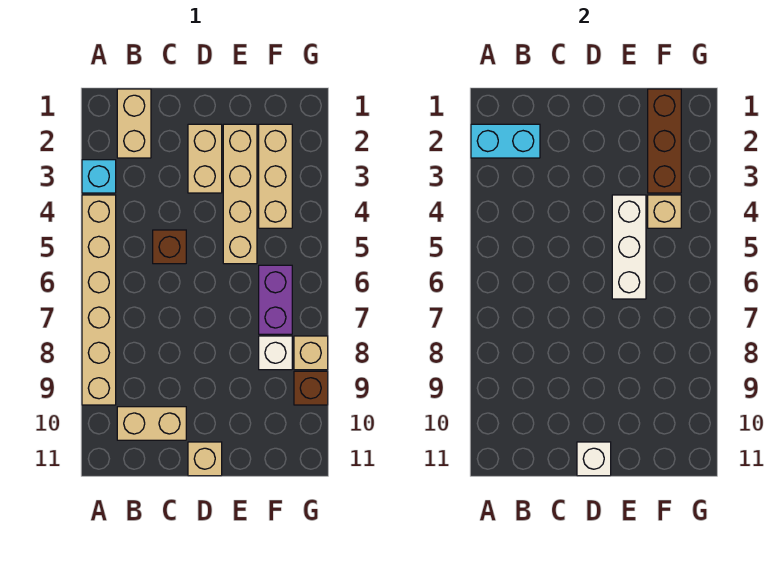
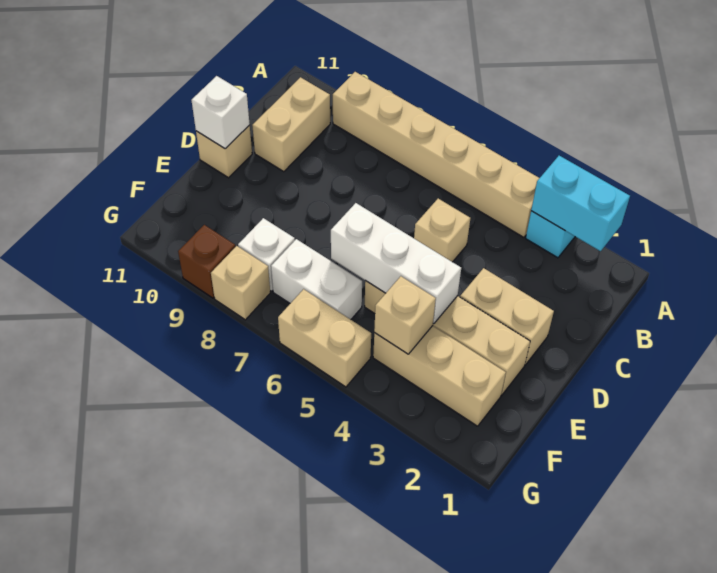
cyan 1x2 brick [471,124,540,158] -> cyan 1x2 brick turned to [531,156,630,251]
tan 1x2 brick [117,89,151,158] -> tan 1x2 brick moved to [278,289,371,387]
brown 1x1 brick [153,230,186,264] -> tan 1x1 brick [414,199,470,262]
brown 1x3 brick [648,89,681,193] -> none
purple 1x2 brick [259,265,292,334] -> white 1x2 brick [271,239,362,319]

